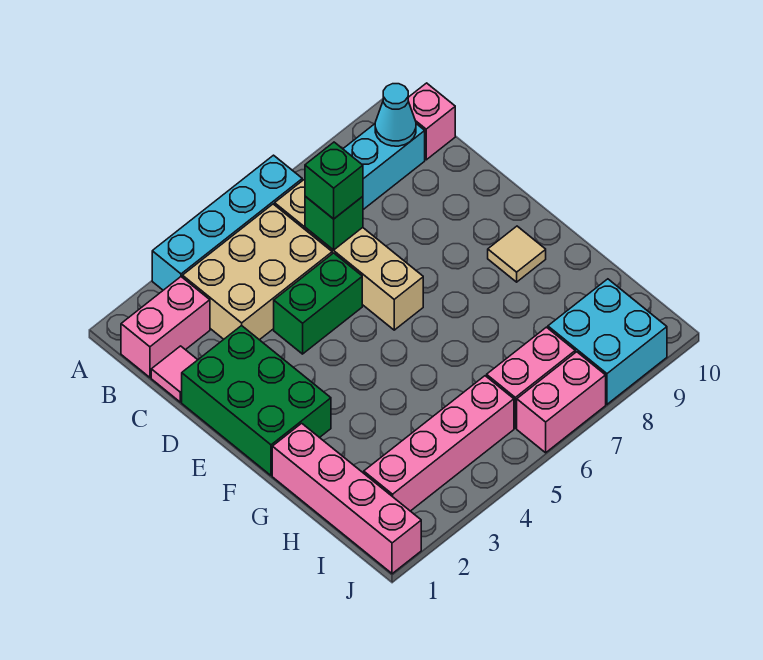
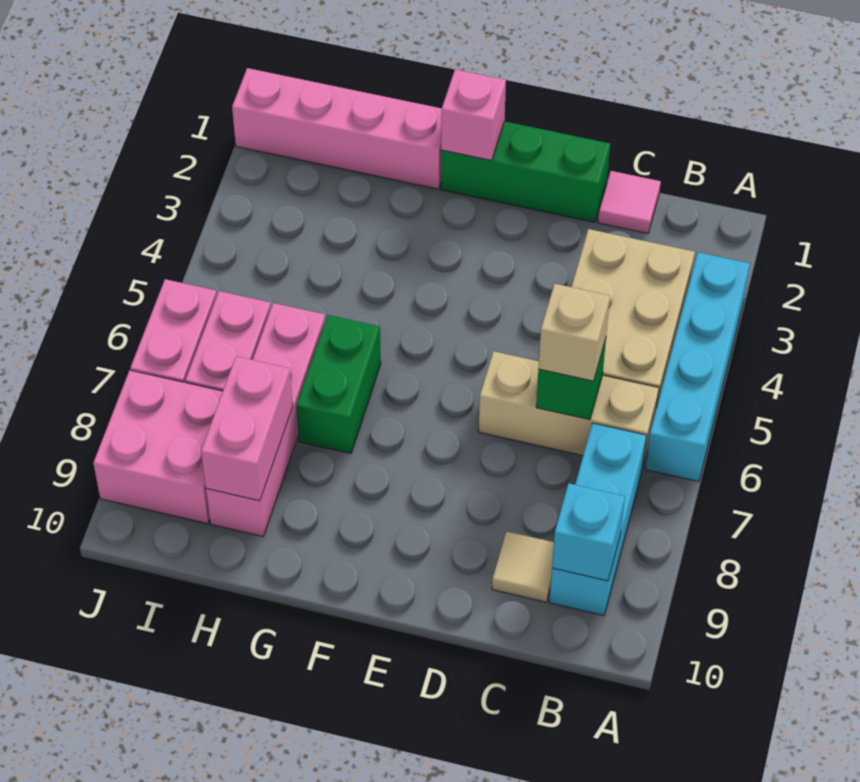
pink 1x2 brick [121,277,210,377] -> pink 1x2 brick moved to [201,356,293,501]
tan 1x4 brick [275,180,423,330] -> tan 1x3 brick [479,351,659,466]
cyan 1x1 cone [375,84,416,146] -> cyan 1x1 brick [552,483,625,581]
pink 1x1 brick [408,83,455,160] -> pink 1x1 brick moved to [441,69,506,160]
green 1x1 brick [305,142,363,219] -> tan 1x1 brick [538,284,610,381]
green 2x3 brick [182,325,331,475] -> green 1x3 brick [441,121,610,222]
green 1x2 brick [274,253,362,354] -> green 1x2 brick moved to [296,315,381,454]
tan 1x1 tile [488,226,546,282] -> tan 1x1 tile moved to [492,531,554,602]
pink 1x4 brick [364,376,514,511] -> pink 1x4 brick moved to [206,303,325,536]
cyan 2x2 brick [548,279,667,404] -> pink 2x2 brick [93,370,223,524]

